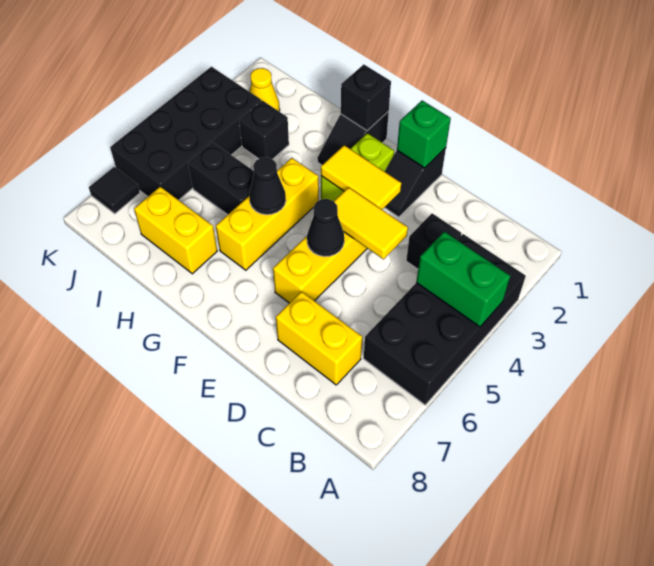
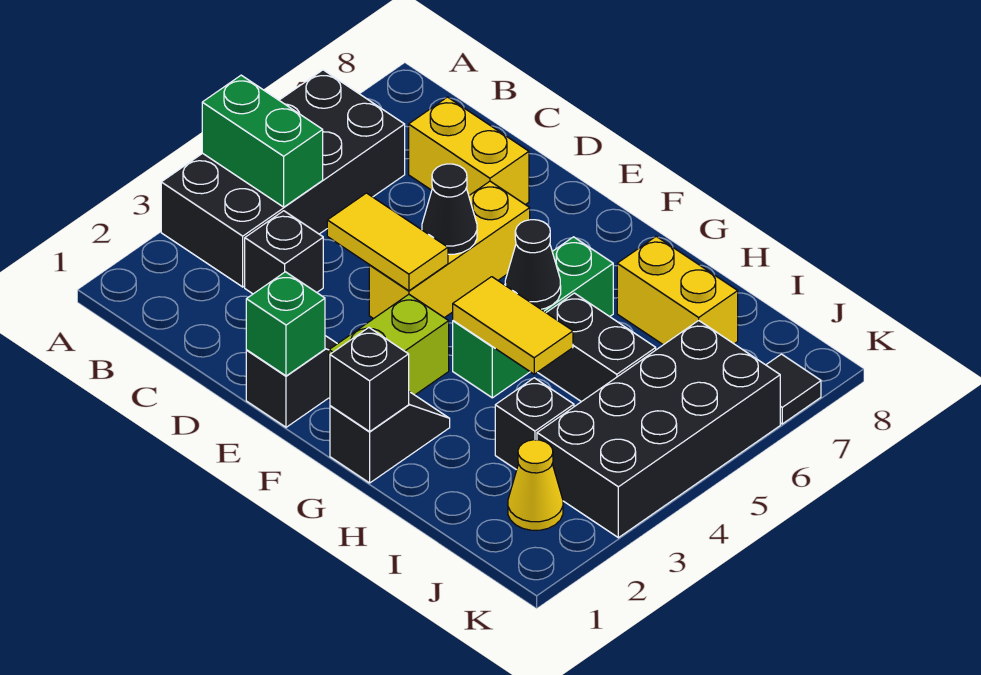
yellow 1x2 tile [321,145,401,209] -> yellow 1x2 tile moved to [453,277,573,374]
yellow 1x3 brick [216,158,319,270] -> green 1x3 brick [453,237,613,398]

